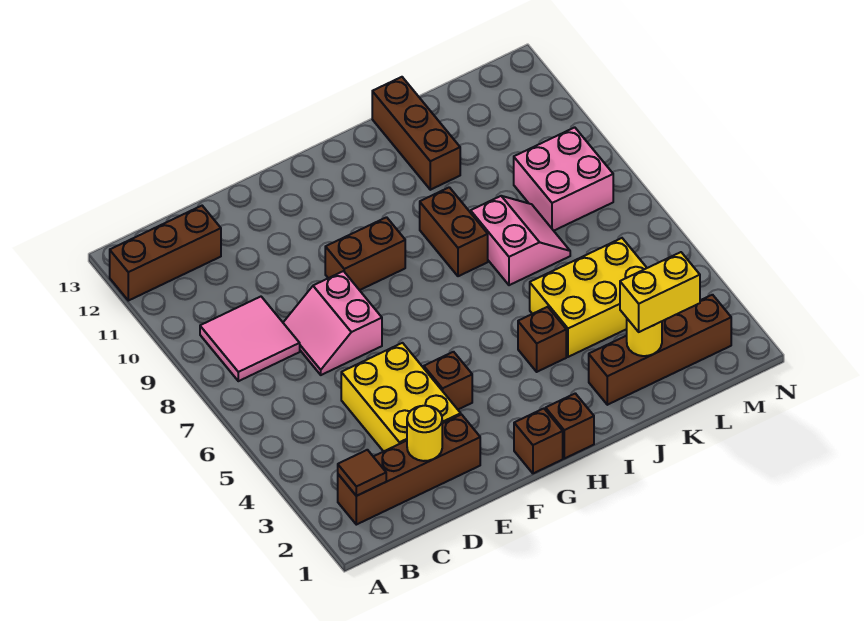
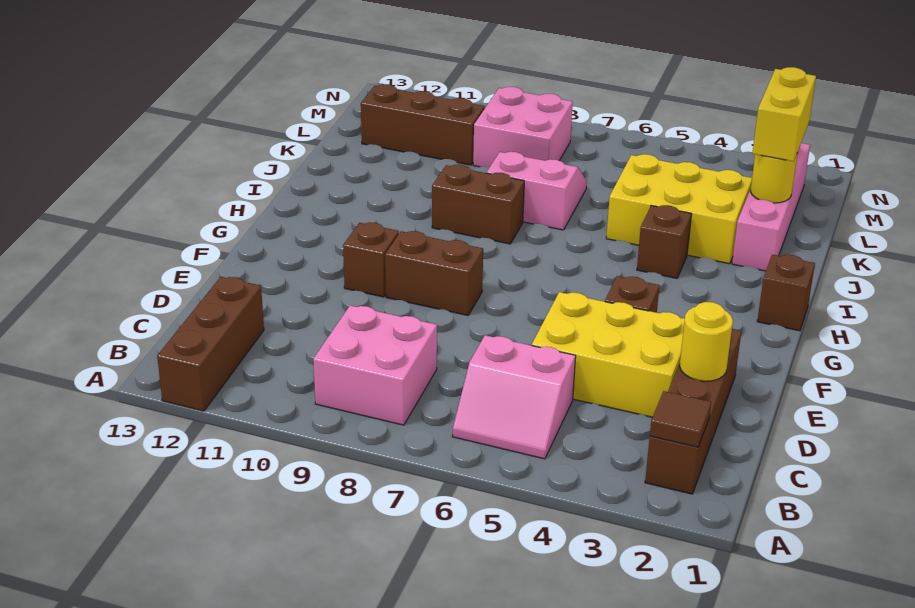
pink 2x2 tile [200,297,300,381] -> pink 2x2 brick [313,305,437,425]
pink 2x2 slope [283,271,382,375] -> pink 2x2 slope moved to [452,335,576,459]
brown 1x2 brick [325,217,405,290] -> brown 1x2 brick turned to [385,231,483,315]
brown 1x1 brick [514,409,563,473] -> brown 1x1 brick moved to [343,222,399,297]
brown 1x4 brick [589,295,731,405] -> pink 1x4 brick [732,143,810,271]
yellow 2x3 brick [530,238,647,357] -> yellow 2x3 brick turned to [606,154,752,264]
brown 1x3 brick [372,77,460,190] -> brown 1x3 brick moved to [361,84,485,165]

